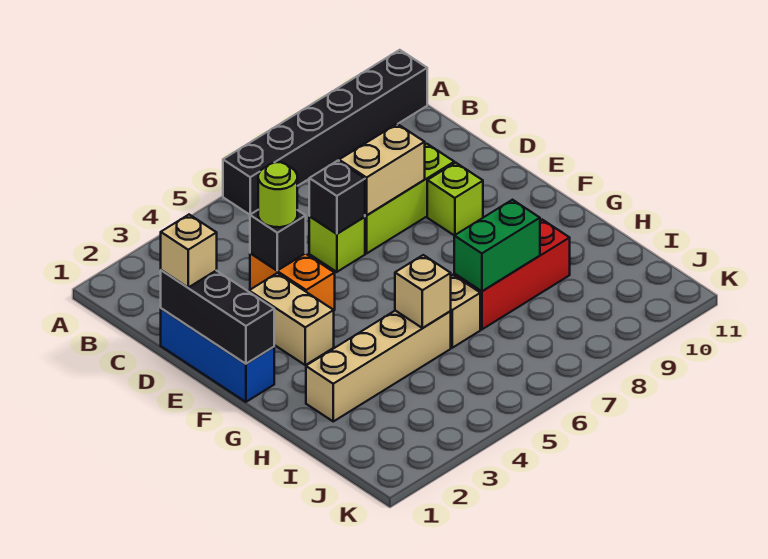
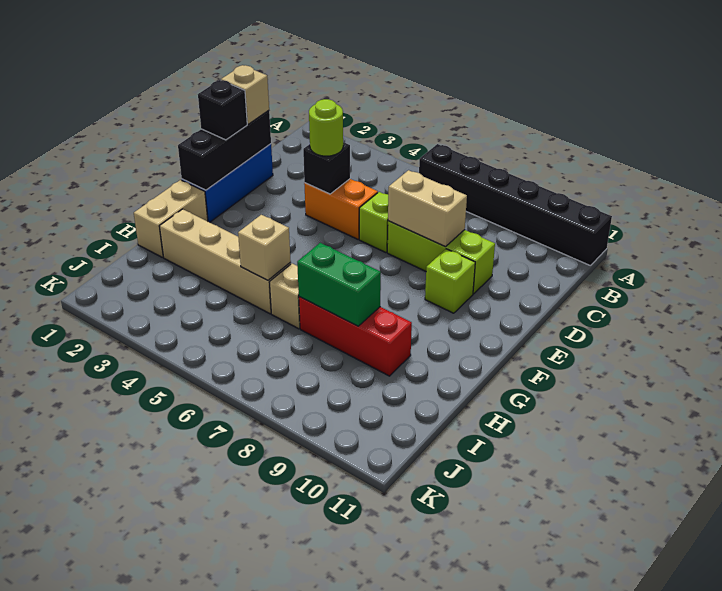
orange 1x2 brick [250,253,335,310] -> orange 1x2 brick turned to [304,179,378,239]
black 1x1 brick [309,161,365,234] -> black 1x1 brick moved to [198,80,247,140]
tan 1x2 brick [249,273,334,365] -> tan 1x2 brick moved to [134,180,208,257]

